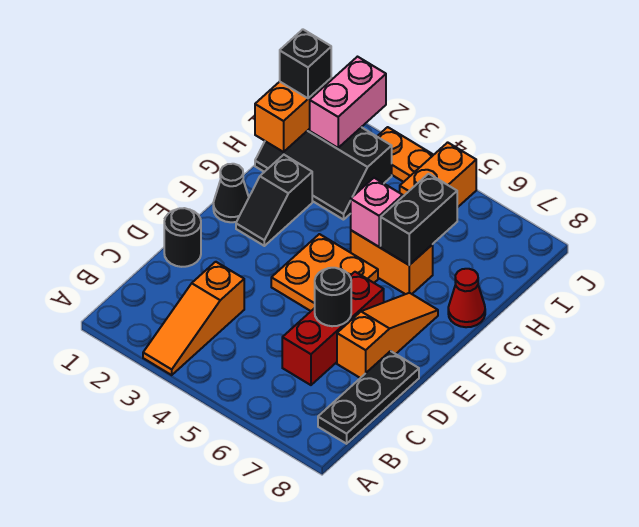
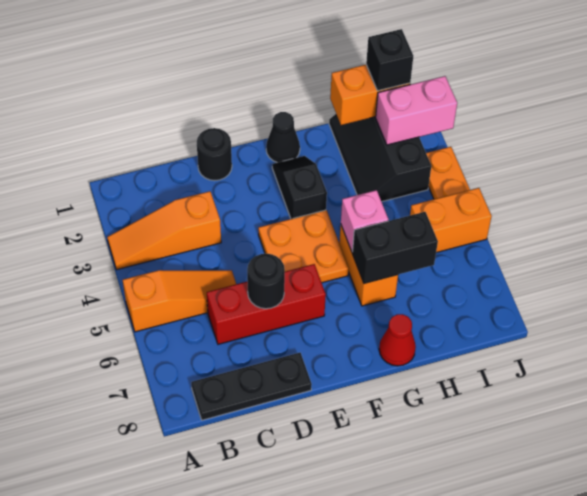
orange 1x3 slope [337,293,438,378] -> orange 1x3 slope moved to [123,270,236,332]
black 1x2 slope [236,155,312,246] -> black 1x2 slope turned to [272,156,327,219]

